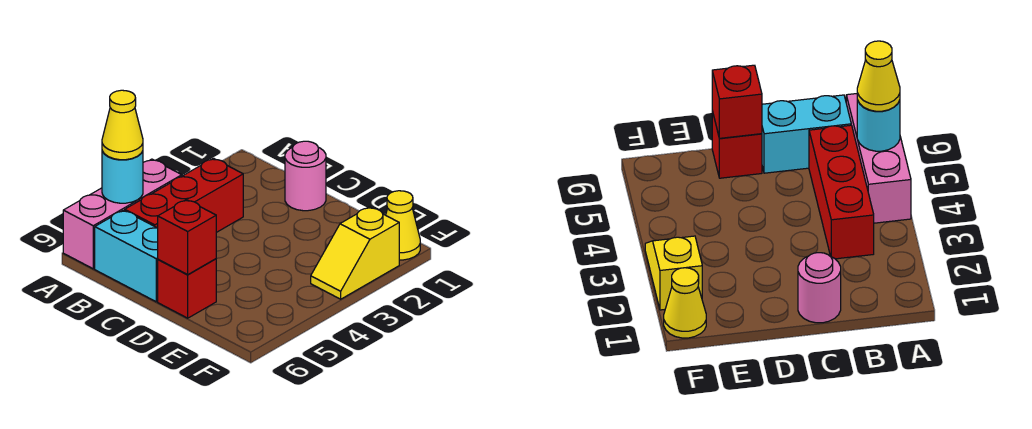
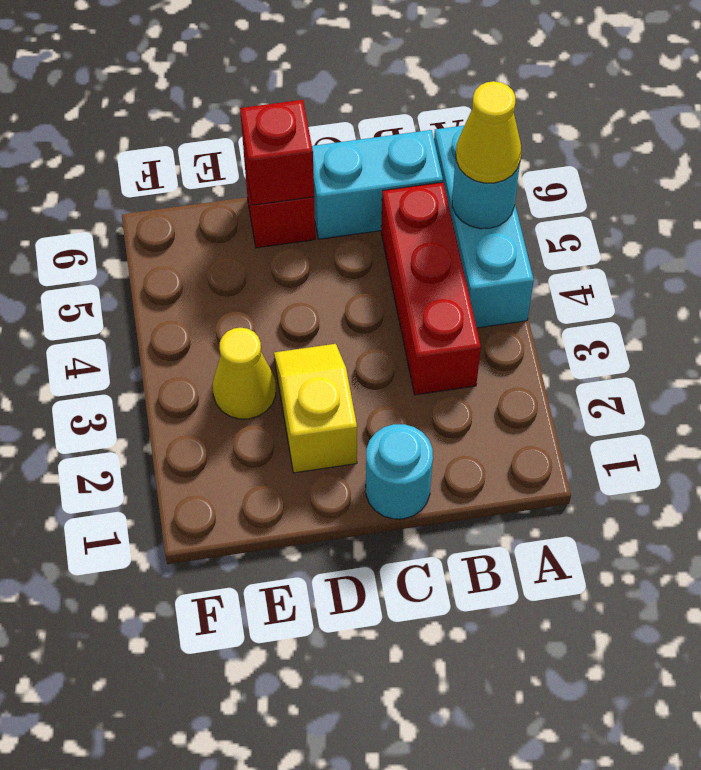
pink 1x3 brick [63,159,182,269] -> cyan 1x3 brick [434,126,534,328]
pink 1x1 round brick [285,141,326,211] -> cyan 1x1 round brick [366,424,433,519]
yellow 1x1 cone [386,191,420,260] -> yellow 1x1 cone moved to [213,328,276,419]
yellow 1x2 slope [311,207,399,299] -> yellow 1x2 slope moved to [274,344,357,473]

